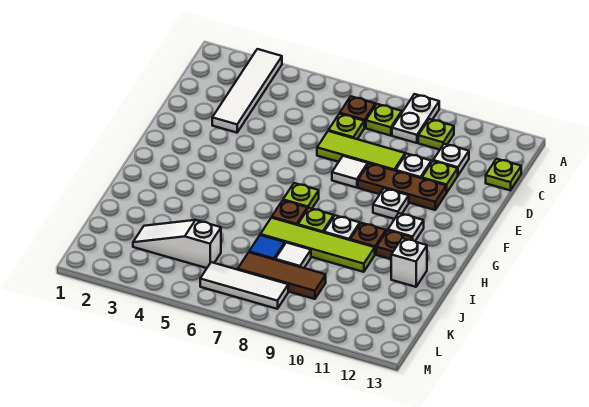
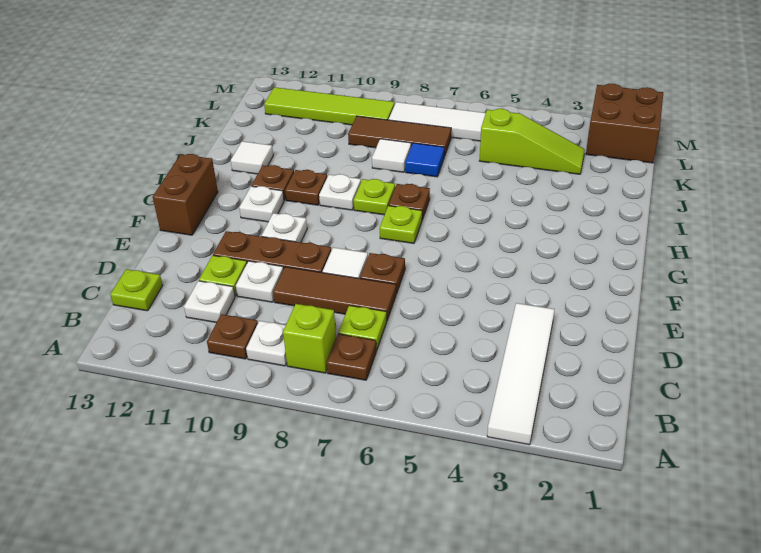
white 1x2 plate [392,94,439,143] -> white 1x1 plate [246,321,287,366]
lime 1x1 plate [366,104,402,136] -> lime 1x1 brick [283,304,336,373]
lime 1x1 plate [418,119,454,150] -> brown 1x1 plate [207,314,258,359]
lime 1x3 tile [317,131,405,171] -> brown 1x3 tile [273,267,396,320]
none -> brown 1x1 plate [360,253,405,294]
none -> brown 1x2 brick [153,154,218,235]
lime 1x4 tile [260,218,375,272] -> lime 1x4 tile moved to [264,87,395,125]
white 1x1 brick [391,238,427,287] -> white 1x1 tile [231,141,273,174]
white 1x3 slope [133,220,221,268] -> lime 1x3 slope [480,109,585,174]
none -> brown 2x2 brick [586,84,663,163]

